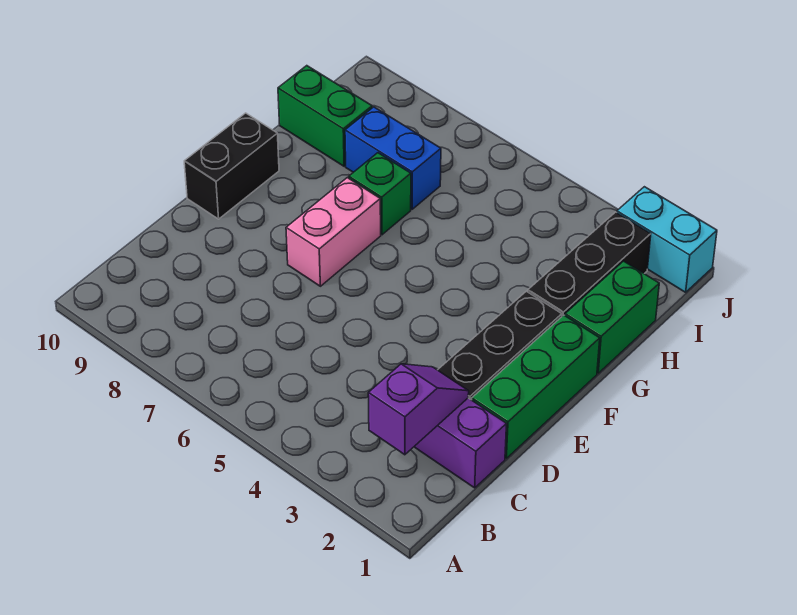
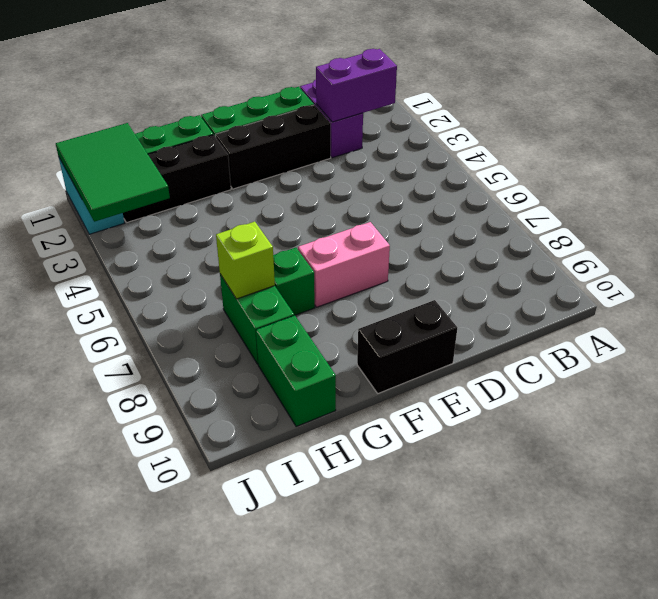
purple 1x2 slope [368,364,469,455] -> purple 1x2 brick [316,49,397,122]
blue 1x2 brick [345,107,441,209] -> green 1x2 brick [220,274,294,364]
none -> lime 1x1 brick [216,222,275,299]
none -> green 2x3 tile [56,123,170,222]

